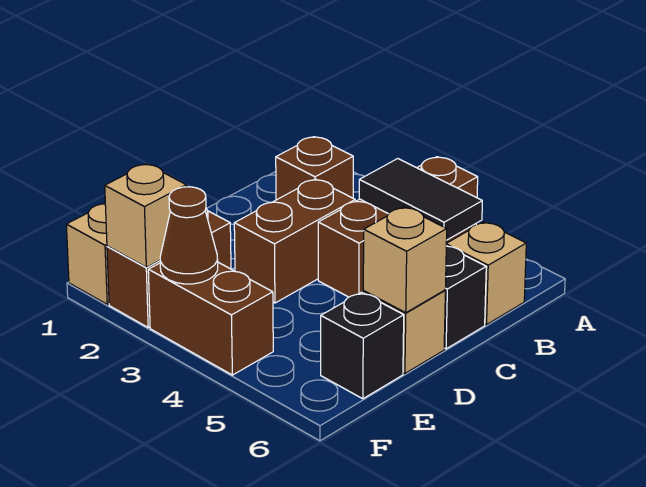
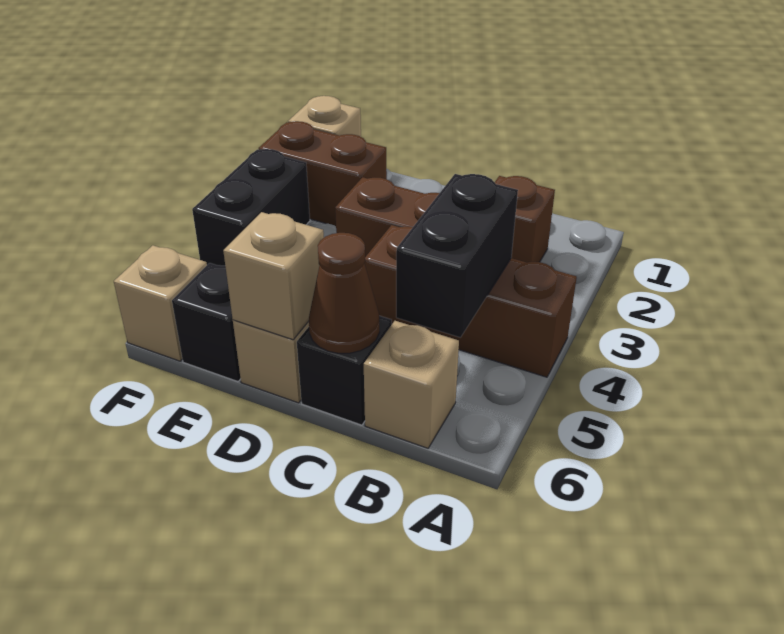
black 1x2 tile [359,159,482,240] -> black 1x2 brick [396,174,518,338]
tan 1x1 brick [105,164,186,267] -> tan 1x1 brick moved to [114,245,207,361]
brown 1x2 brick [148,262,273,375] -> black 1x2 brick [192,149,310,266]
brown 1x1 cone [160,187,218,284] -> brown 1x1 cone moved to [309,233,380,353]

